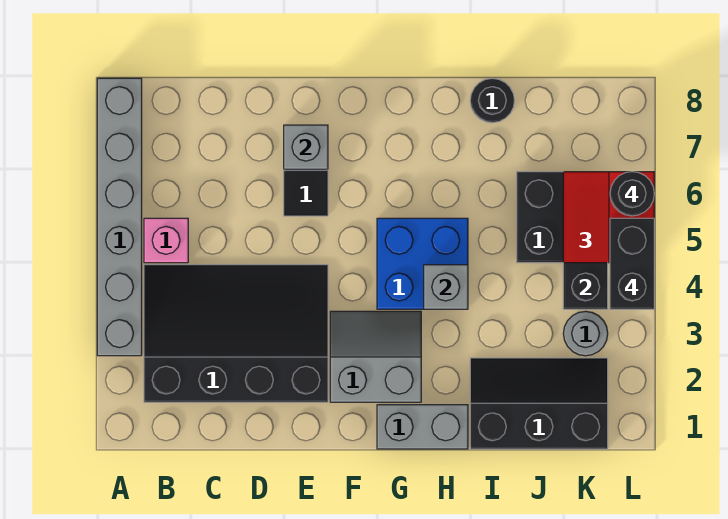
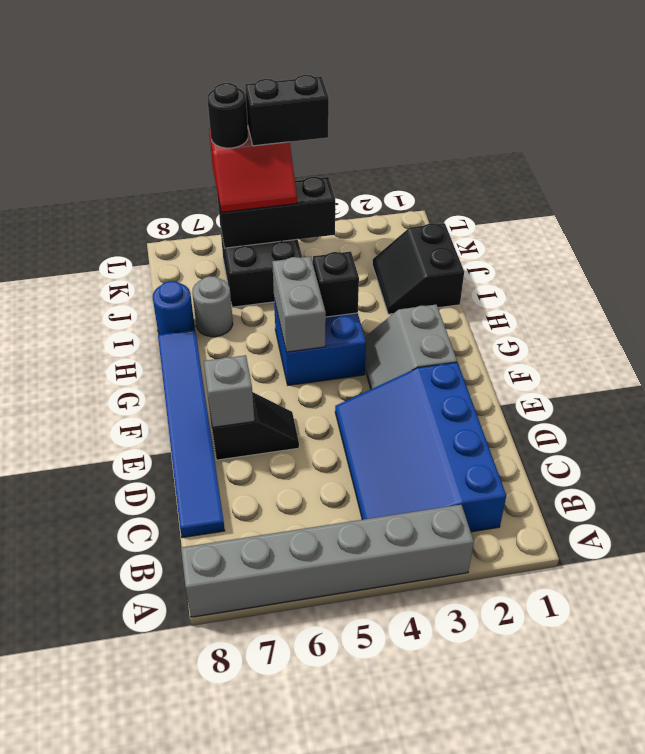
black 3x4 slope [144,265,328,402] -> blue 3x4 slope [335,362,506,532]
pink 1x1 brick [144,218,188,263] -> none
none -> blue 1x6 tile [158,330,225,538]
grey 1x2 brick [377,405,468,449] -> grey 1x2 brick moved to [272,256,326,352]
grey 1x1 brick [424,265,468,309] -> black 1x1 brick [313,252,359,317]
black 2x3 slope [470,358,608,449] -> black 2x2 slope [372,223,464,314]
black 1x1 round brick [470,78,515,123] -> blue 1x1 round brick [153,281,195,334]
grey 1x1 round brick [563,311,608,356] -> grey 1x1 round brick moved to [192,276,233,337]

